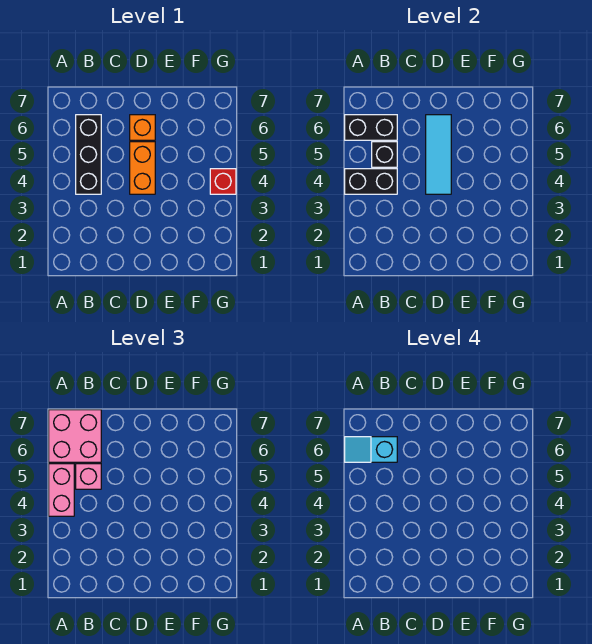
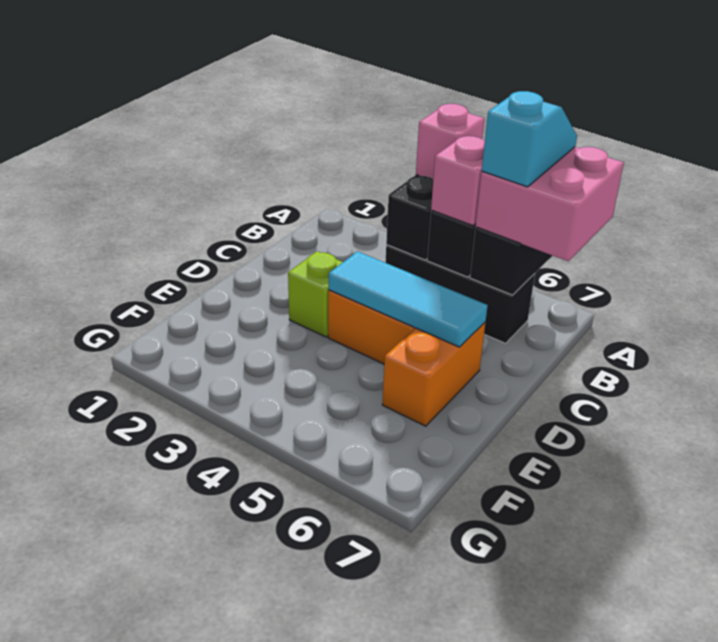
pink 1x2 brick [49,464,74,516] -> pink 1x1 brick [416,104,484,178]
none -> lime 1x1 brick [288,251,343,337]
orange 1x1 brick [130,115,155,140] -> orange 1x2 brick [382,323,485,426]
red 1x1 brick [210,169,236,194] -> none

